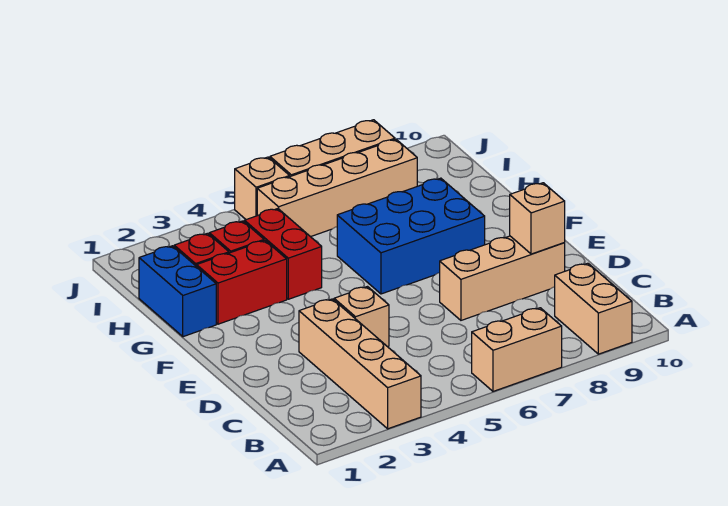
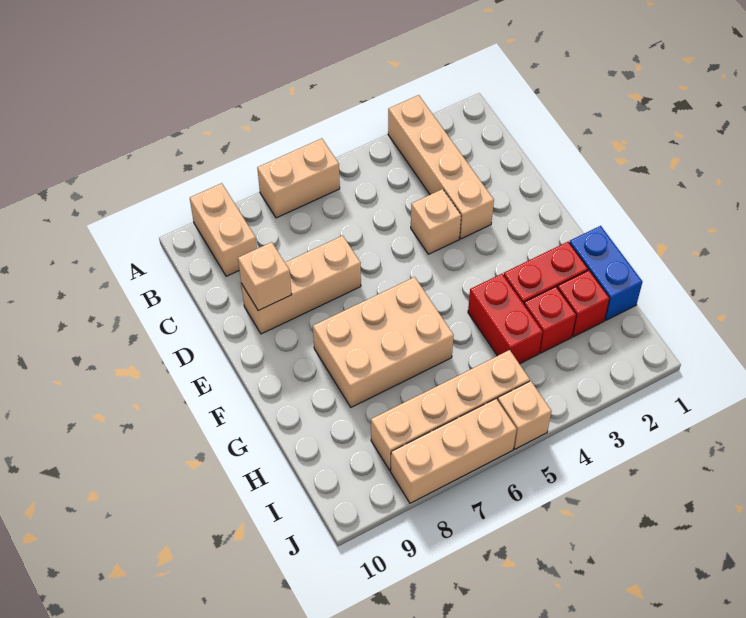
blue 2x3 brick [337,178,485,294] -> tan 2x3 brick [313,277,454,407]

